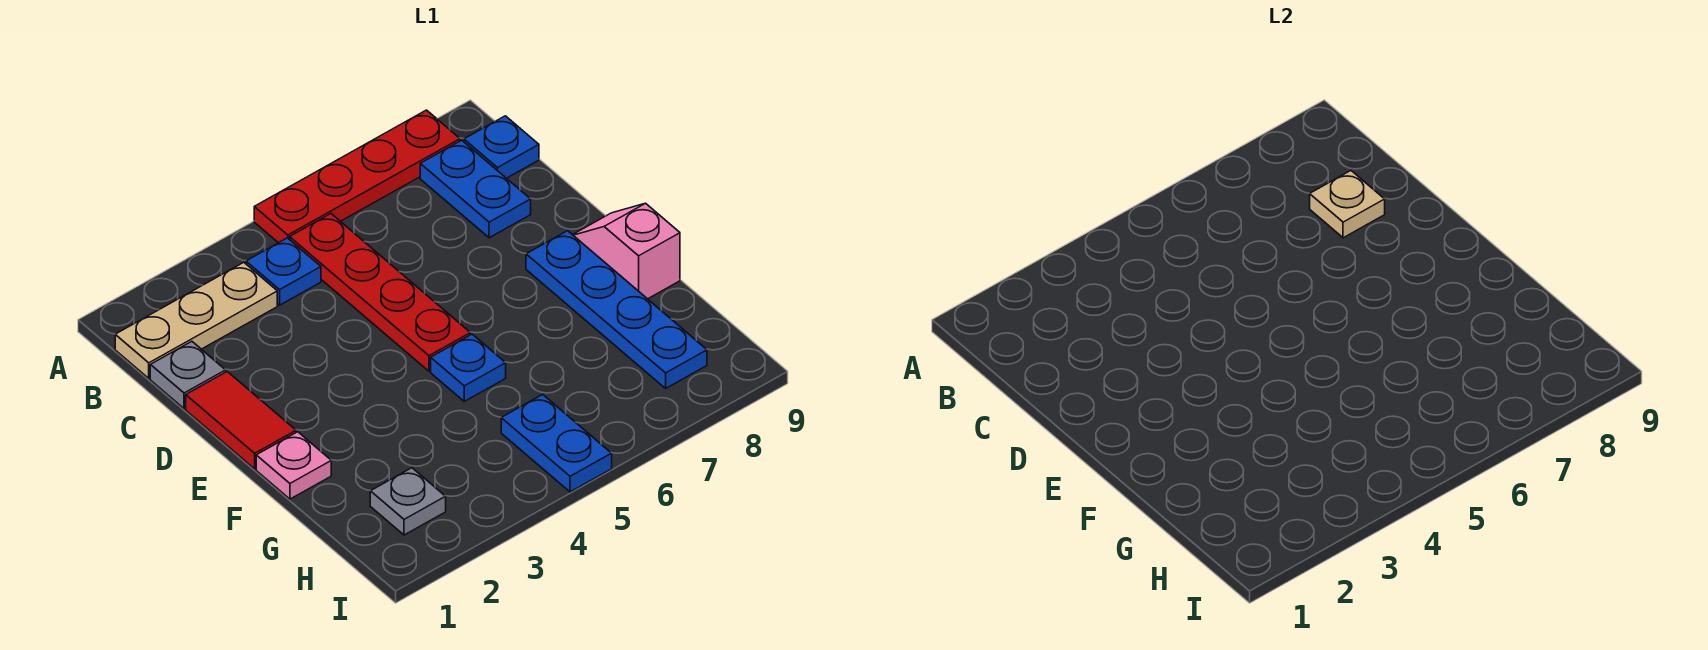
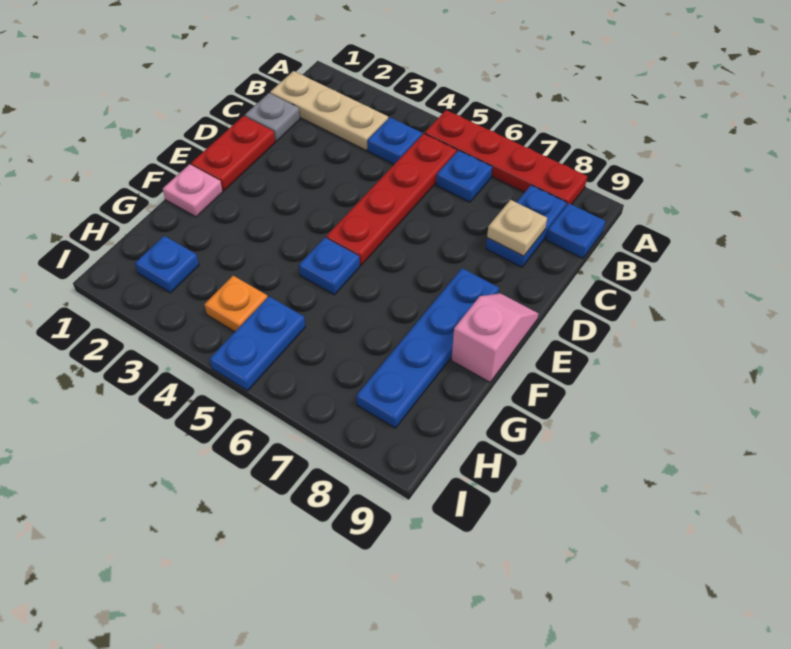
none -> blue 1x1 plate [436,150,492,202]
red 1x2 tile [186,372,296,469] -> red 1x2 plate [191,116,275,191]
grey 1x1 plate [370,468,446,535] -> blue 1x1 plate [135,236,199,293]
none -> orange 1x1 plate [204,276,268,332]

